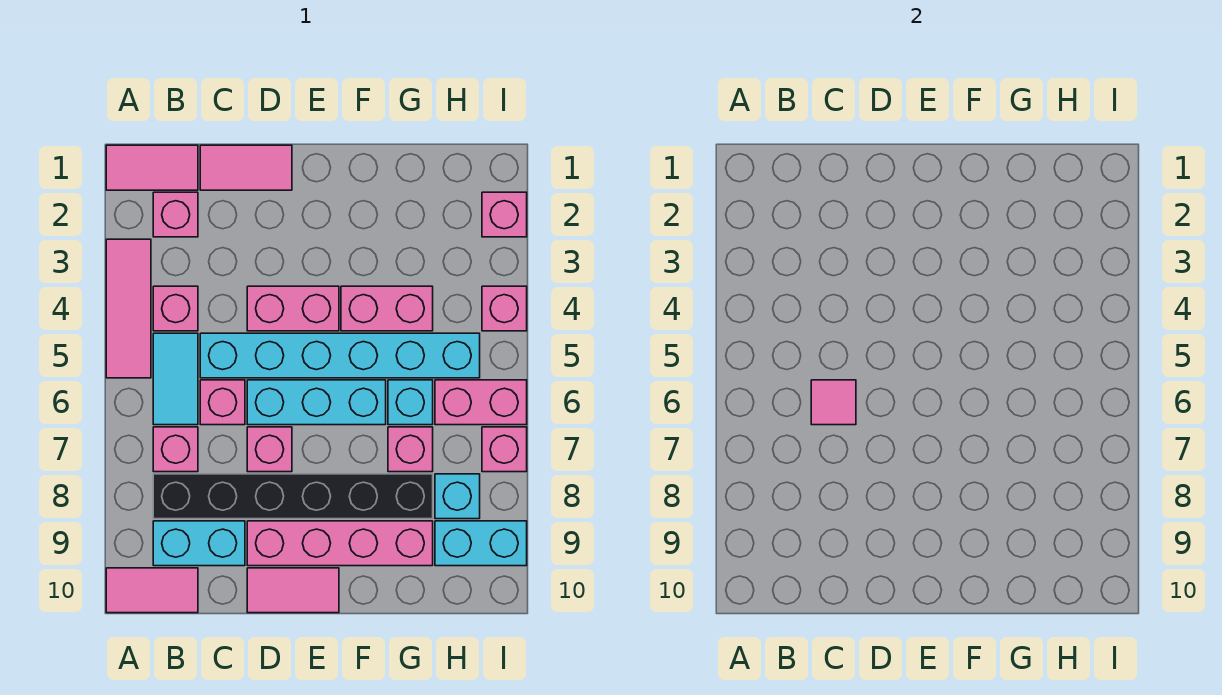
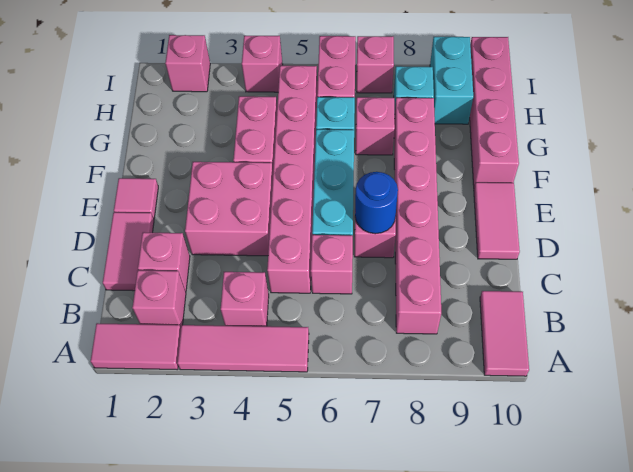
pink 1x2 tile [106,145,198,190] -> pink 1x2 tile turned to [91,323,181,370]
cyan 1x2 tile [153,333,198,425] -> none
pink 1x1 brick [153,427,198,472] -> pink 1x1 brick moved to [138,232,190,291]
black 1x6 brick [153,474,433,519] -> pink 1x6 brick [394,98,441,334]
cyan 1x2 brick [153,521,245,566] -> none
cyan 1x6 brick [200,333,480,378] -> pink 1x6 brick [267,66,318,293]
pink 1x1 tile [811,380,856,425] -> pink 1x1 tile moved to [114,178,158,219]
pink 1x2 brick [247,286,339,331] -> pink 2x2 brick [185,162,273,256]
none -> blue 1x1 round brick [355,172,398,234]
pink 1x4 brick [247,521,433,566] -> pink 1x4 brick moved to [470,37,519,187]

